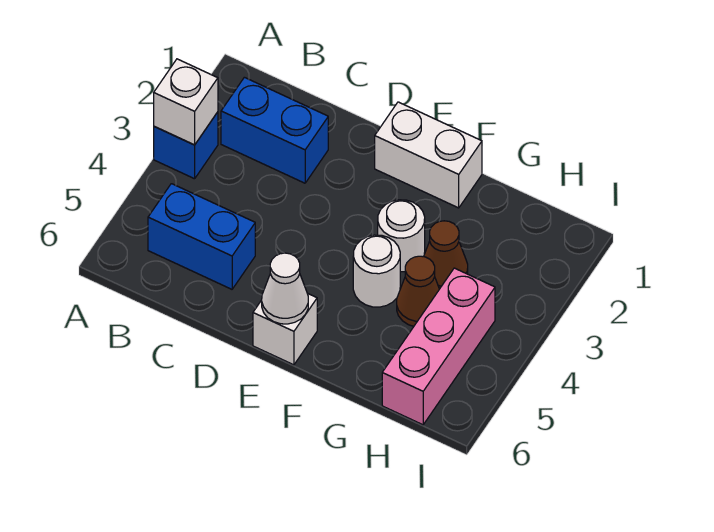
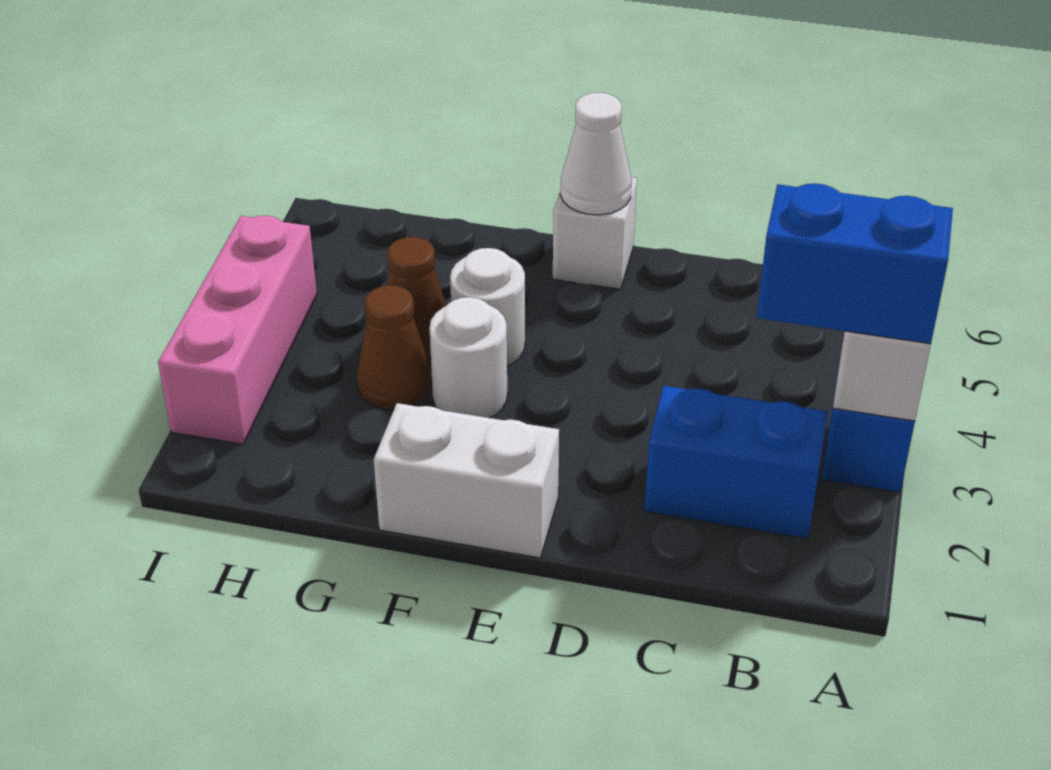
blue 1x2 brick [148,184,255,289] -> blue 1x2 brick moved to [757,183,953,344]
pink 1x3 brick [382,268,495,425] -> pink 1x3 brick moved to [158,216,317,444]

